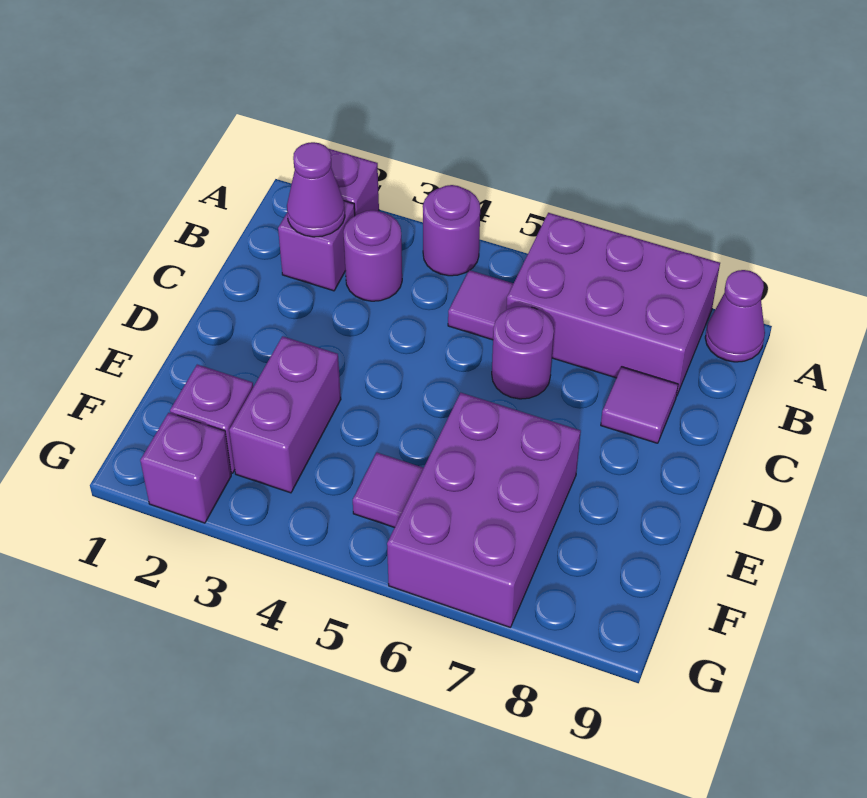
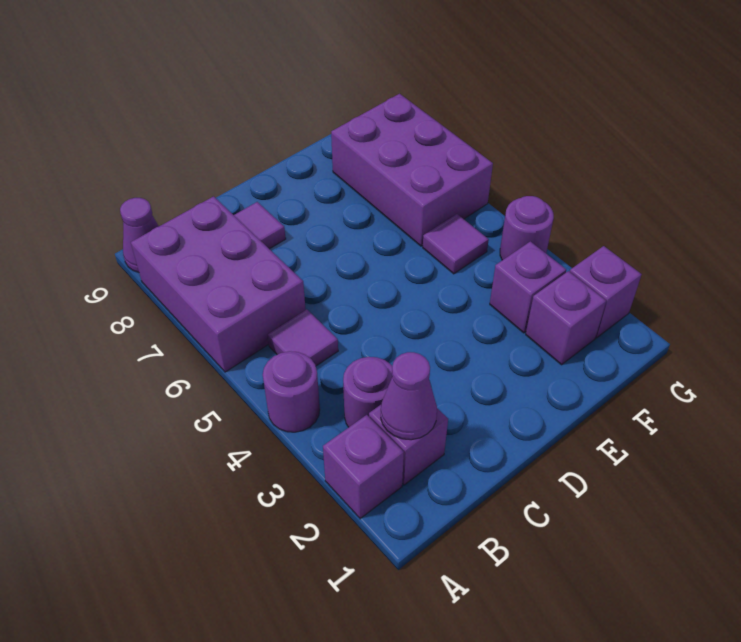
purple 1x1 round brick [492,306,554,399] -> purple 1x1 round brick moved to [500,196,554,260]
purple 1x2 brick [229,336,341,493] -> purple 1x1 brick [490,241,566,333]
purple 2x3 brick [387,393,581,627] -> purple 2x3 brick turned to [331,94,493,246]

